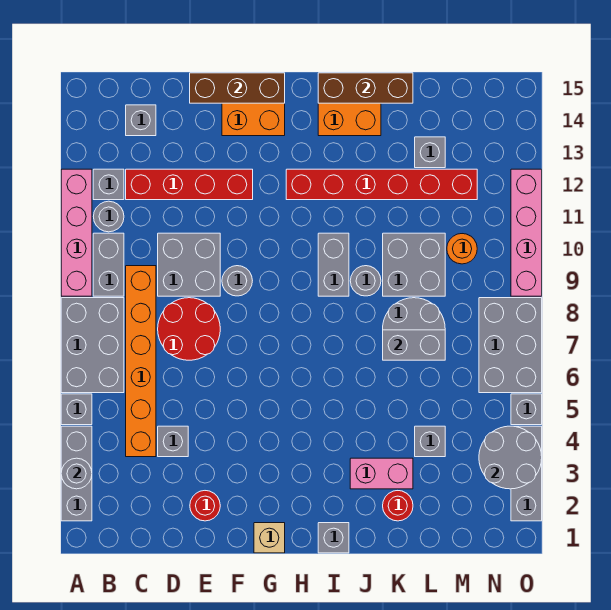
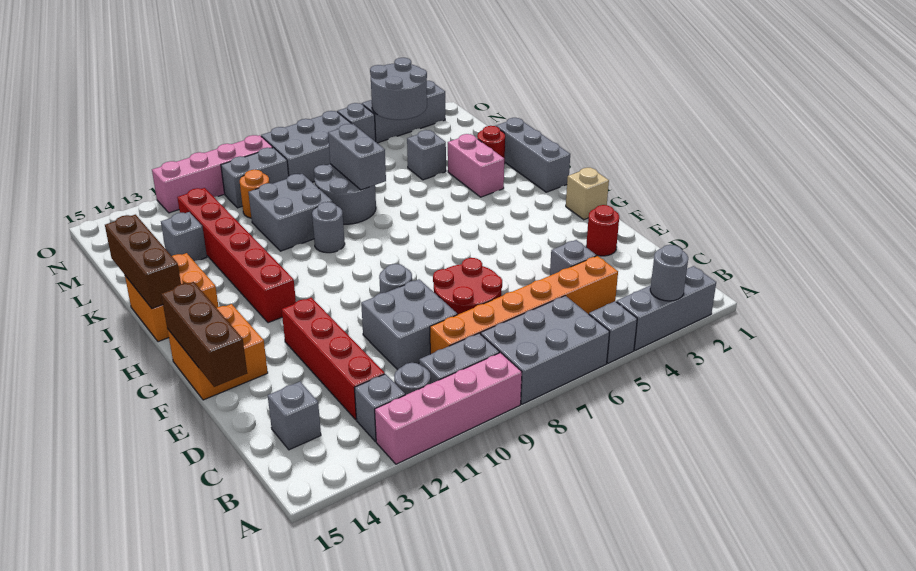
grey 1x1 brick [318,523,349,553] -> grey 1x3 brick [496,118,570,192]
grey 1x2 brick [318,233,349,296] -> grey 1x2 brick moved to [221,148,289,208]

